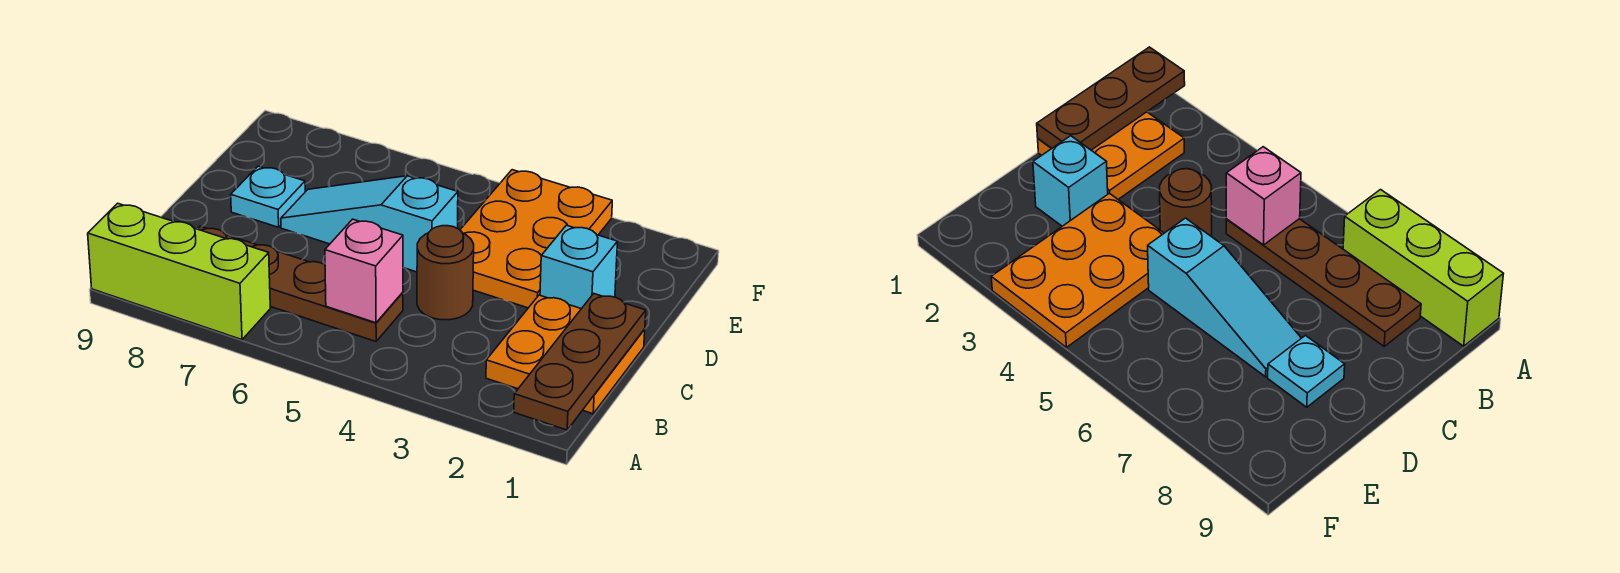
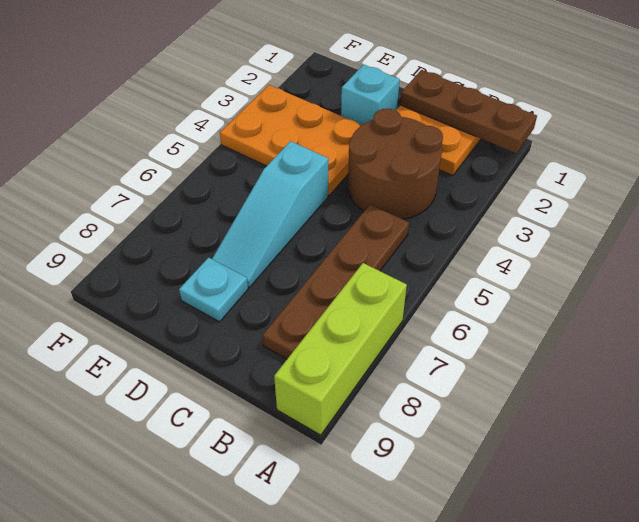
pink 1x1 brick [325,219,403,323] -> none
brown 1x1 round brick [417,226,474,320] -> brown 2x2 round brick [348,108,443,219]

